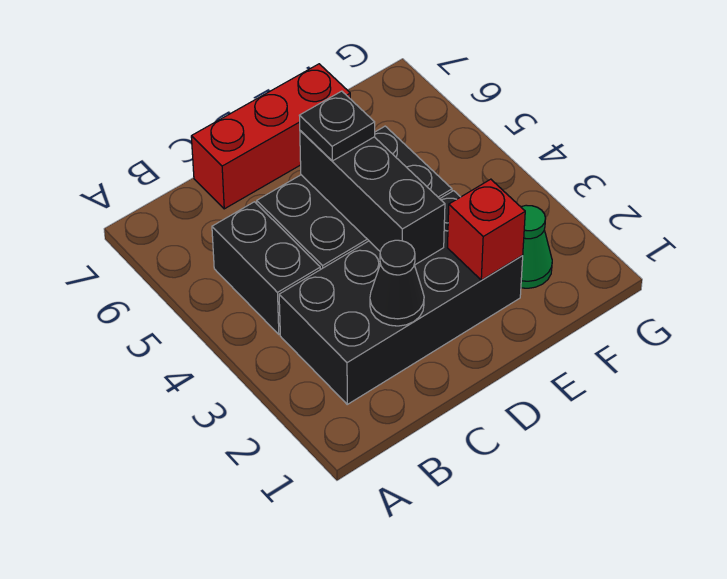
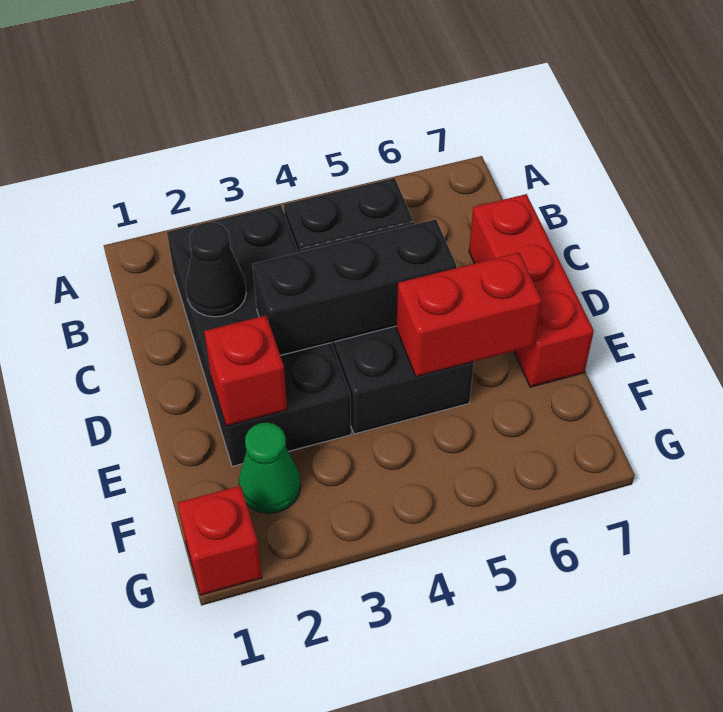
black 1x1 plate [299,91,375,161] -> none
none -> red 1x2 brick [396,253,542,377]
none -> red 1x1 brick [178,486,262,595]

